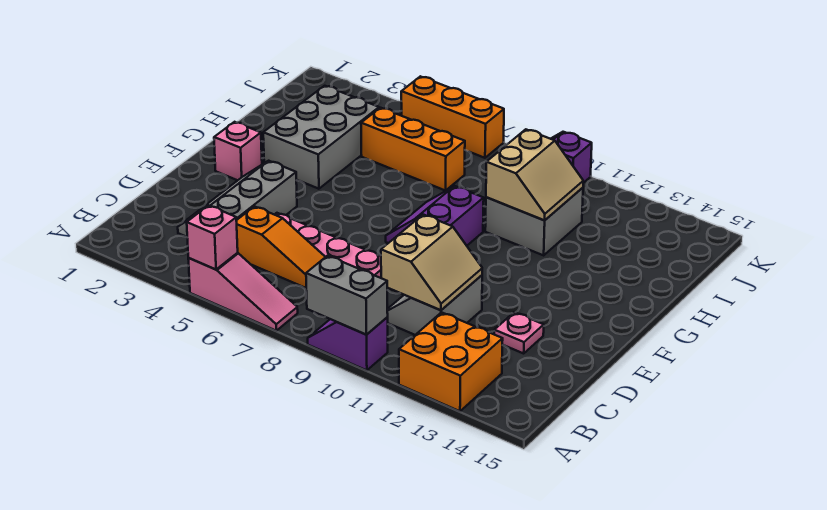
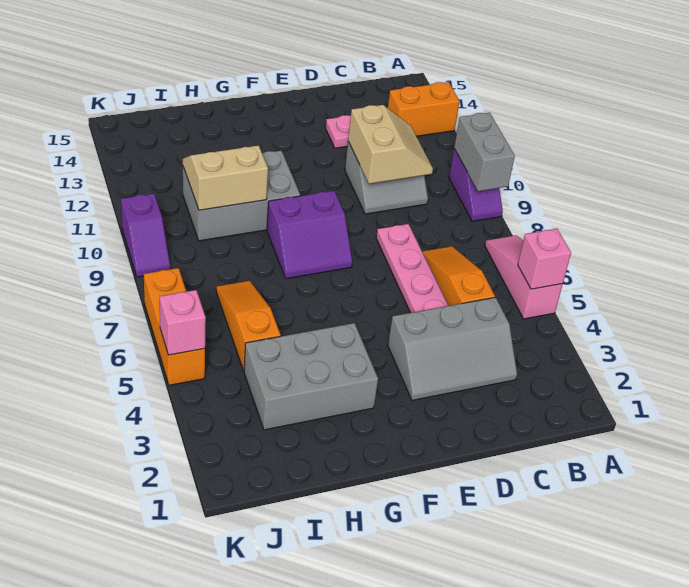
orange 2x2 brick [399,312,503,411] -> orange 1x2 brick [388,82,460,136]
tan 2x2 slope [381,215,482,310] -> tan 2x2 slope turned to [348,105,433,184]
pink 1x1 brick [214,122,262,180] -> pink 1x1 brick moved to [160,290,206,355]
grey 2x2 brick [485,188,583,255] -> grey 2x3 brick [183,151,300,241]
orange 1x3 brick [361,108,465,191] -> orange 1x3 slope [216,281,281,371]

